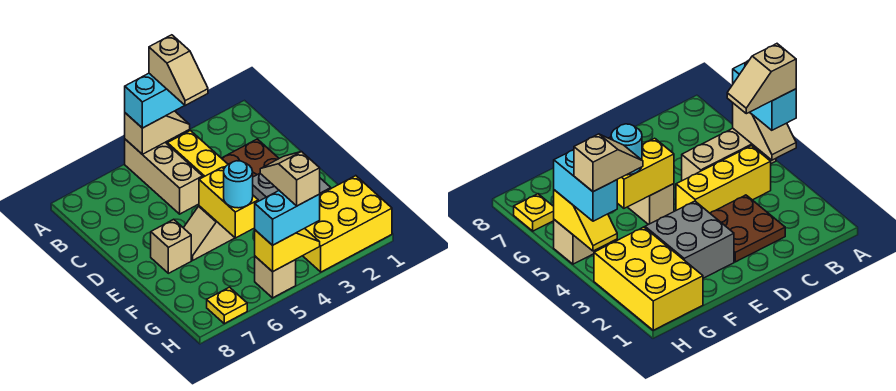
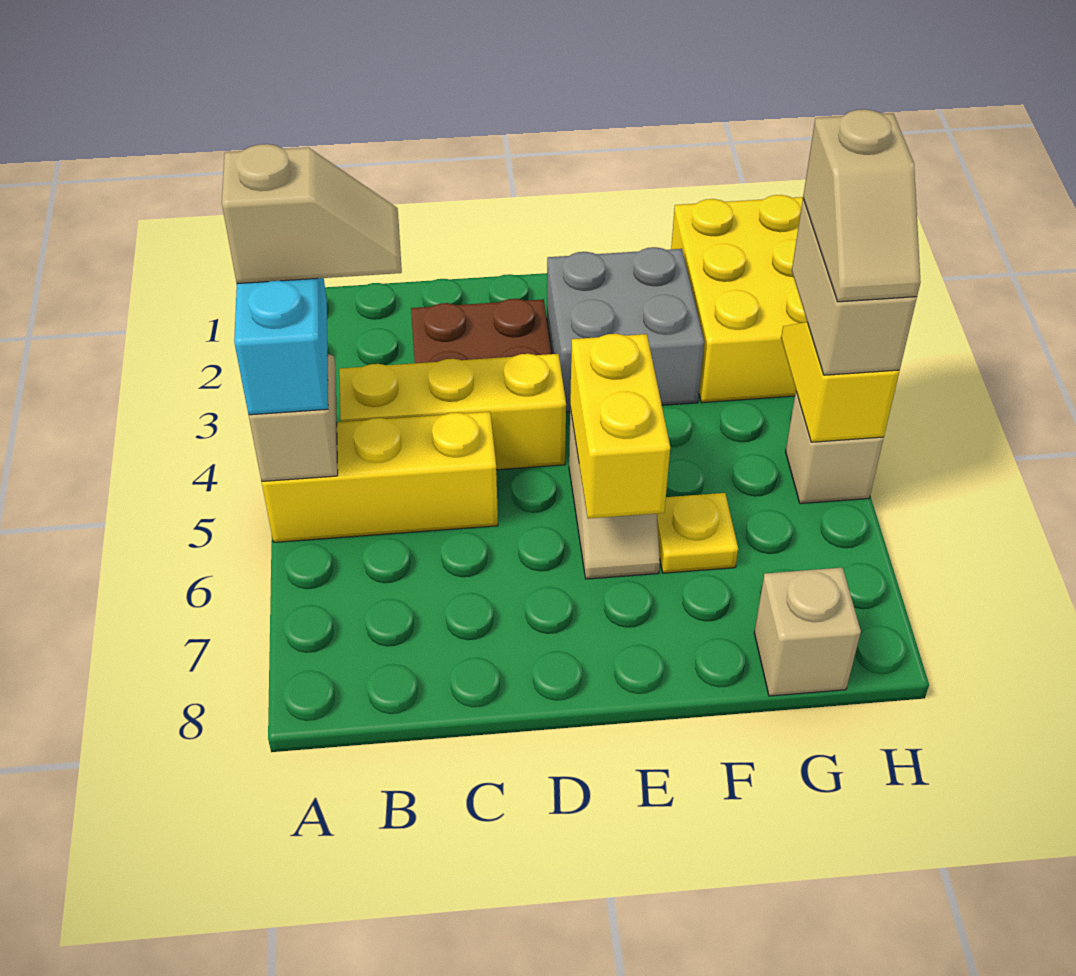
tan 1x3 brick [125,139,203,214] -> yellow 1x3 brick [262,412,498,542]
yellow 1x2 brick [199,168,258,238] -> yellow 1x2 brick turned to [570,334,670,519]
tan 1x1 brick [151,219,191,273] -> tan 1x1 brick moved to [754,568,861,696]
cyan 1x1 round brick [224,161,253,208] -> none
tan 1x2 slope [260,152,320,206] -> tan 1x2 slope turned to [803,109,921,302]
cyan 1x2 brick [255,191,320,245] -> tan 1x2 brick [792,199,917,375]
yellow 1x1 plate [207,287,247,324] -> yellow 1x1 plate moved to [657,493,738,573]

